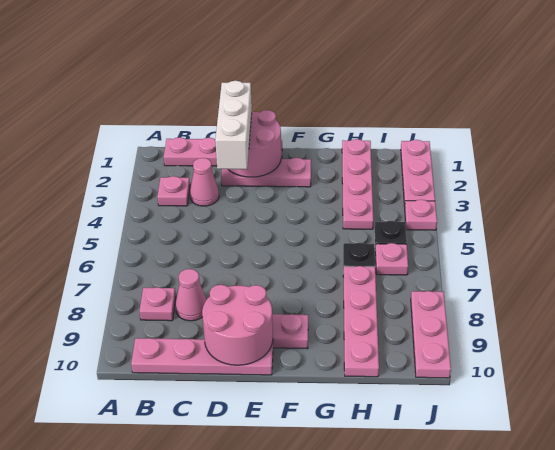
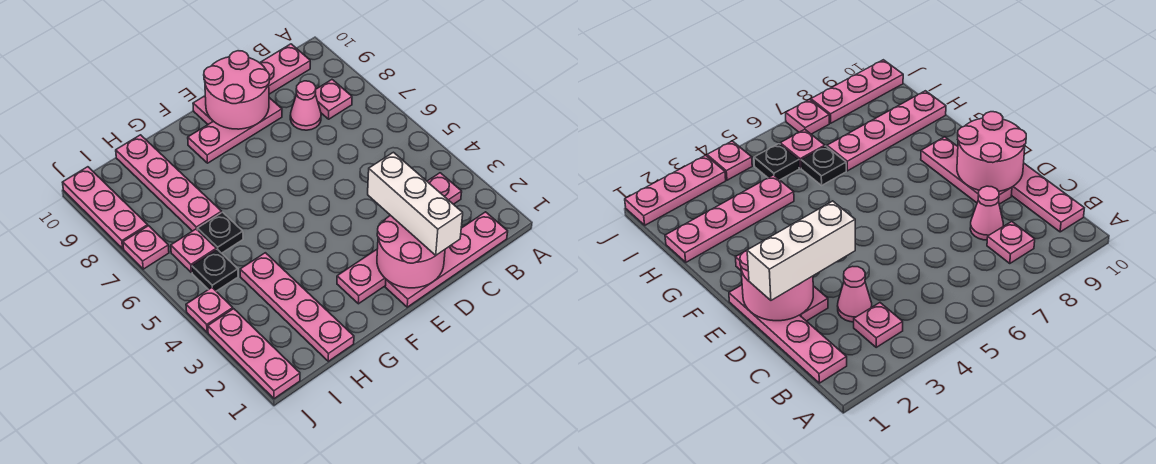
none -> pink 1x1 plate [123,226,169,269]

